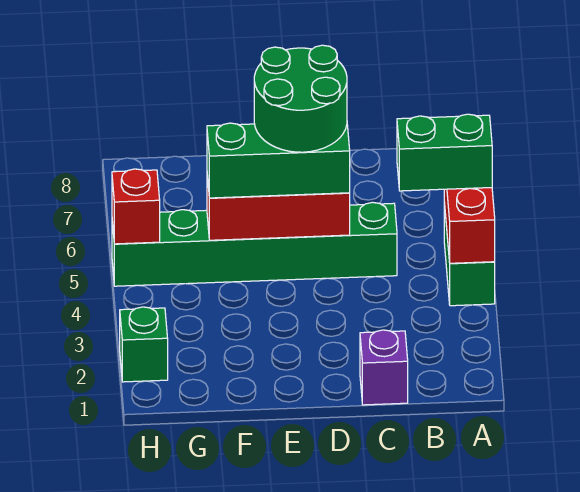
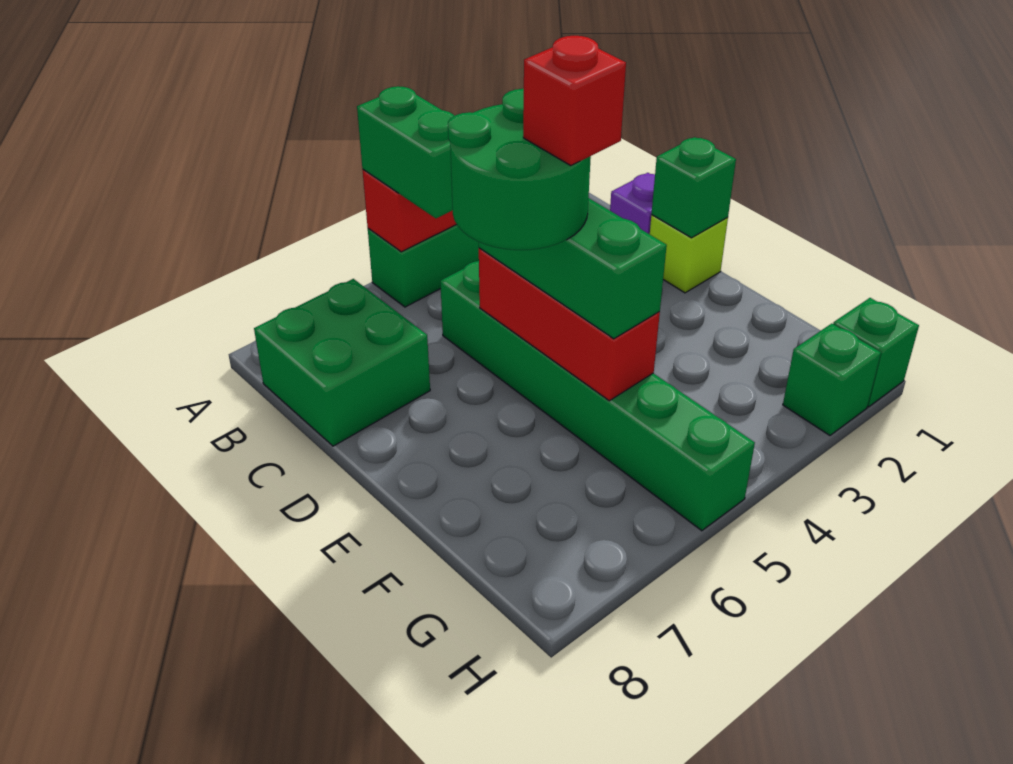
none -> green 2x2 brick [254,279,430,446]
none -> lime 1x1 brick [650,215,728,293]
none -> green 1x1 brick [651,137,736,238]
none -> green 1x1 brick [833,298,919,407]
red 1x1 brick [112,169,160,244] -> red 1x1 brick moved to [523,36,626,166]

